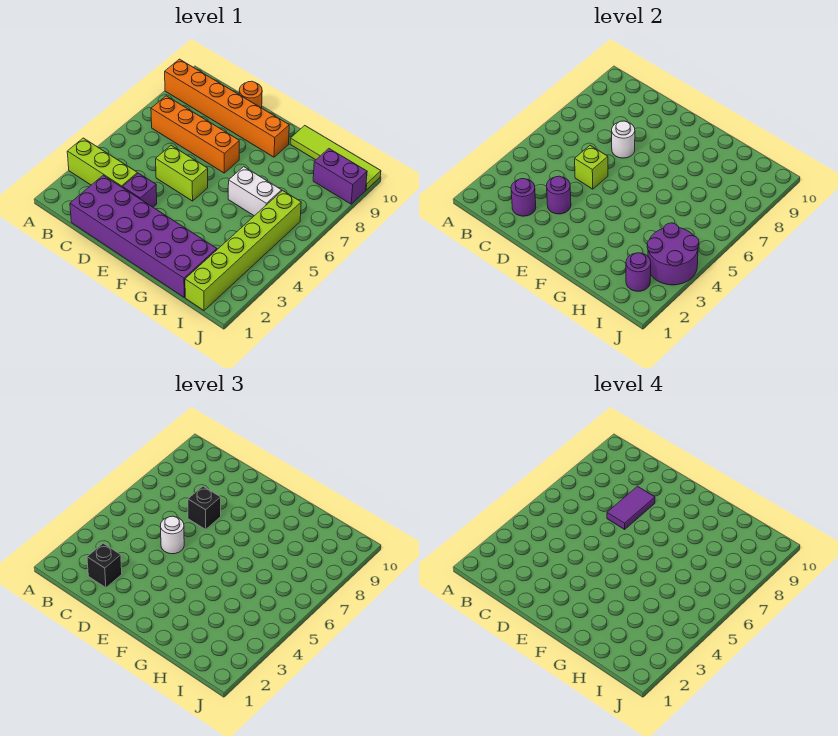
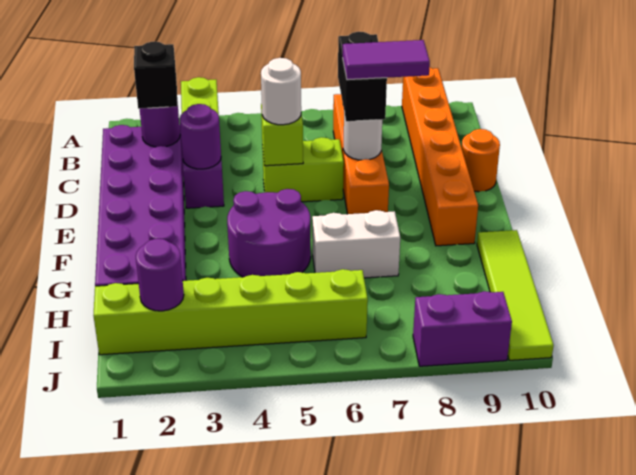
lime 1x2 brick [156,146,208,201] -> lime 1x2 brick turned to [262,137,344,202]
black 1x1 brick [188,486,221,529] -> black 1x2 brick [338,32,387,121]
white 1x2 brick [228,167,282,216] -> white 1x2 brick turned to [312,210,400,278]
purple 2x2 round brick [647,223,699,285] -> purple 2x2 round brick moved to [227,189,311,277]
purple 1x2 brick [313,149,367,204] -> purple 1x2 brick turned to [413,291,512,366]

